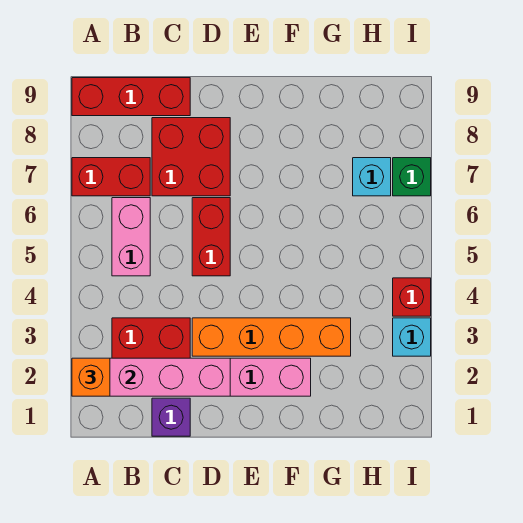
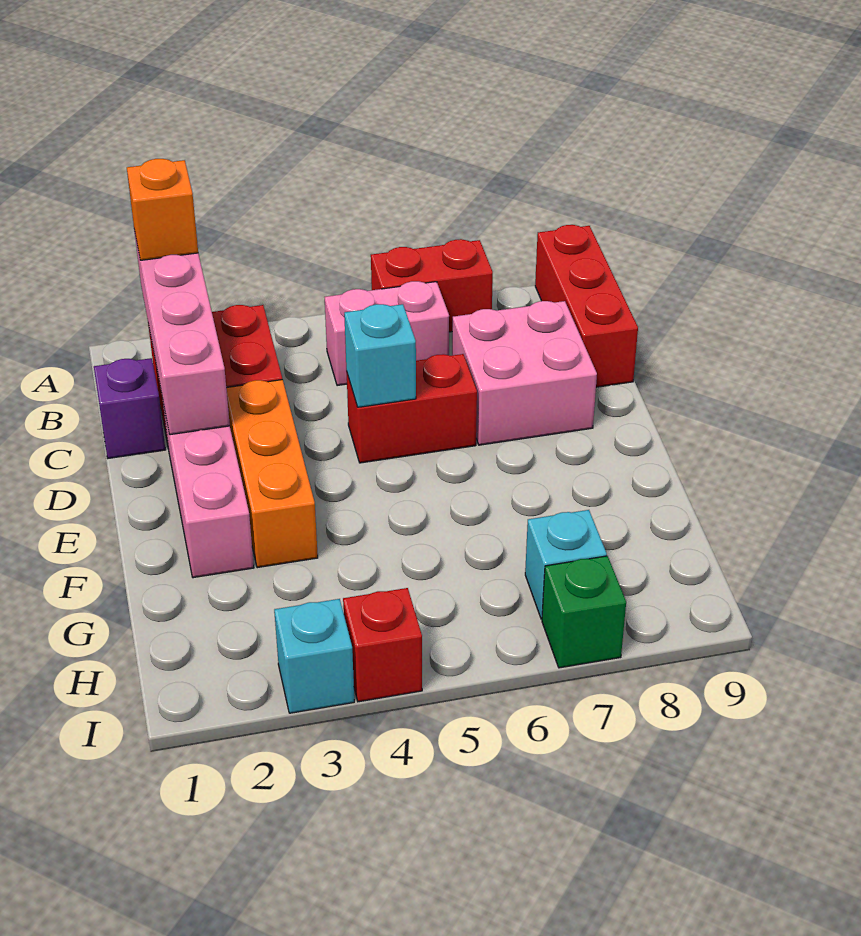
red 1x2 brick [72,158,150,196] -> red 1x2 brick turned to [371,239,493,332]
red 2x2 brick [152,118,230,196] -> pink 2x2 brick [452,301,597,445]
orange 1x4 brick [192,318,351,356] -> orange 1x3 brick [226,380,318,568]
none -> cyan 1x1 brick [344,304,416,407]

